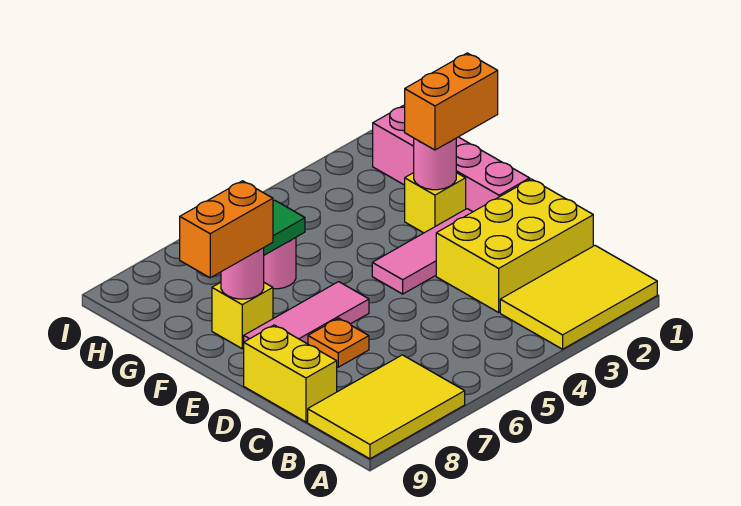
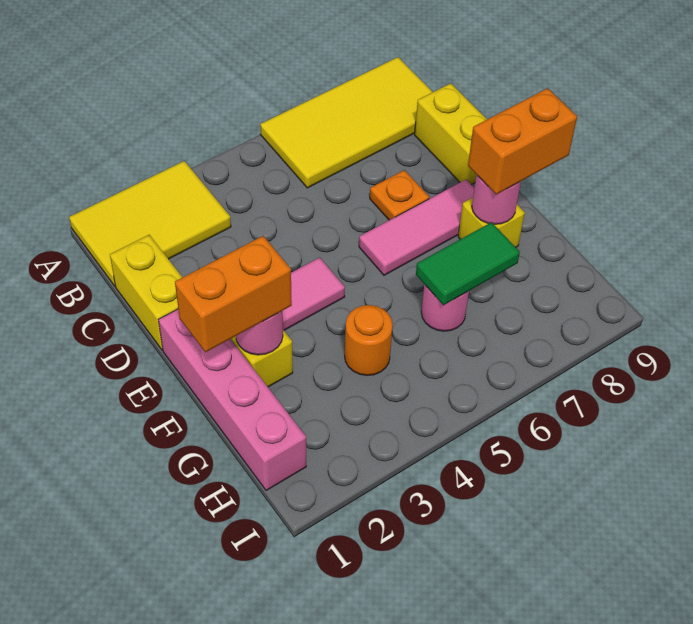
yellow 2x3 tile [308,355,465,459] -> yellow 2x4 tile [260,57,432,188]
yellow 2x3 brick [436,179,593,312] -> yellow 1x2 brick [110,235,182,350]
none -> orange 1x1 round brick [345,305,393,375]

